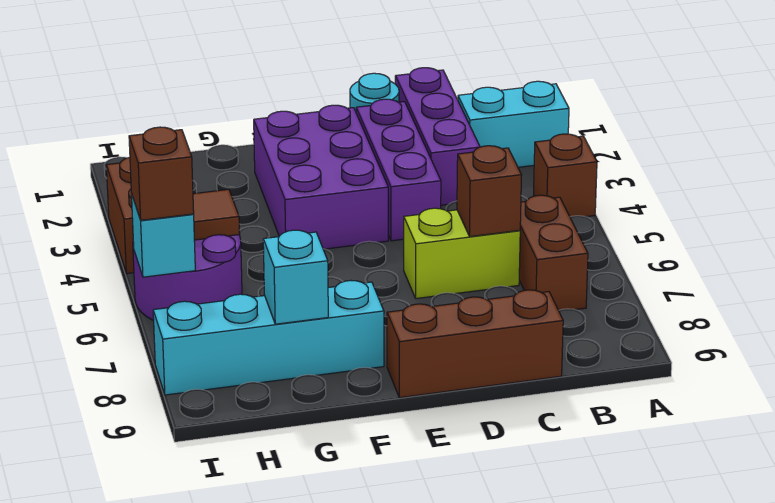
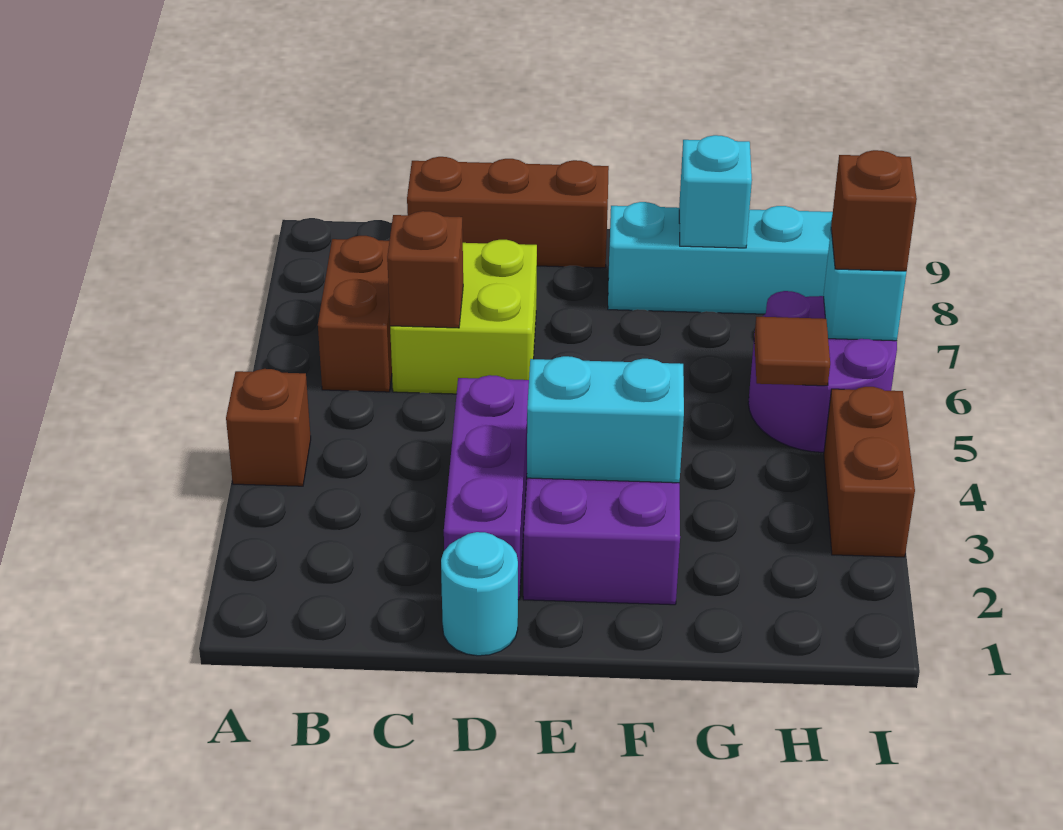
cyan 1x2 brick [458,81,569,167] -> cyan 1x2 brick moved to [527,356,684,483]
purple 1x3 brick [395,68,480,205] -> none
lime 1x2 brick [404,208,520,299] -> lime 2x2 brick [390,240,537,394]

